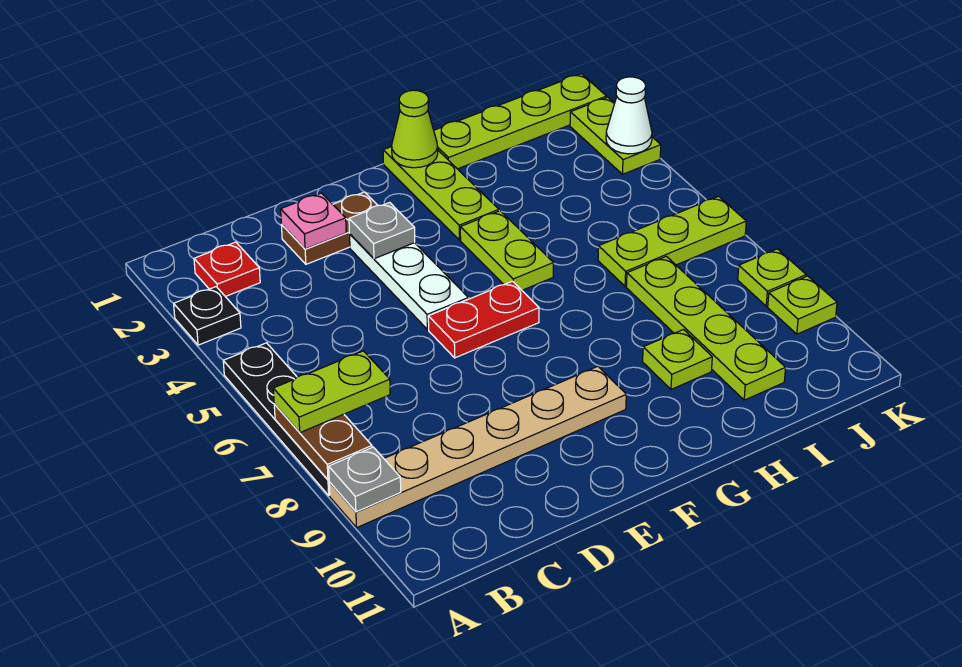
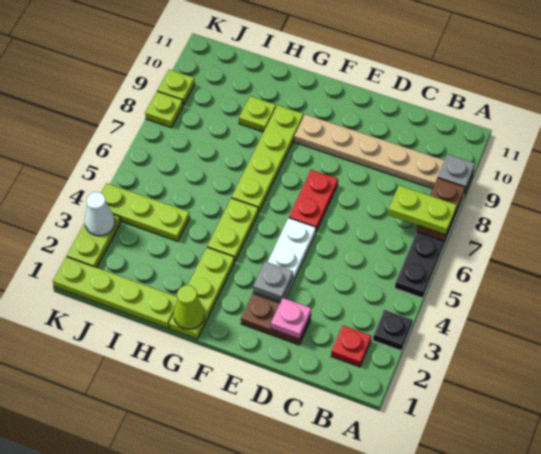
red 1x2 plate [428,281,539,358] -> red 1x2 plate turned to [289,170,338,231]
lime 1x3 plate [598,196,746,286] -> lime 1x3 plate moved to [101,183,190,241]
lime 1x4 plate [626,256,786,400] -> lime 1x4 plate moved to [232,105,304,212]

